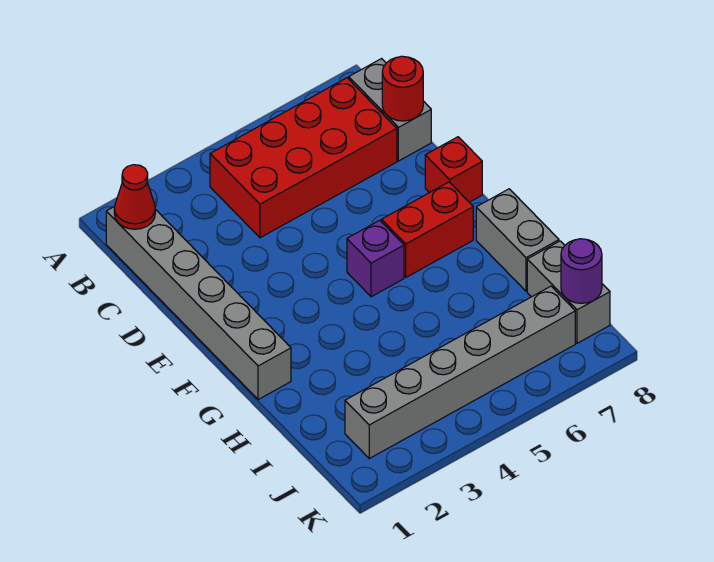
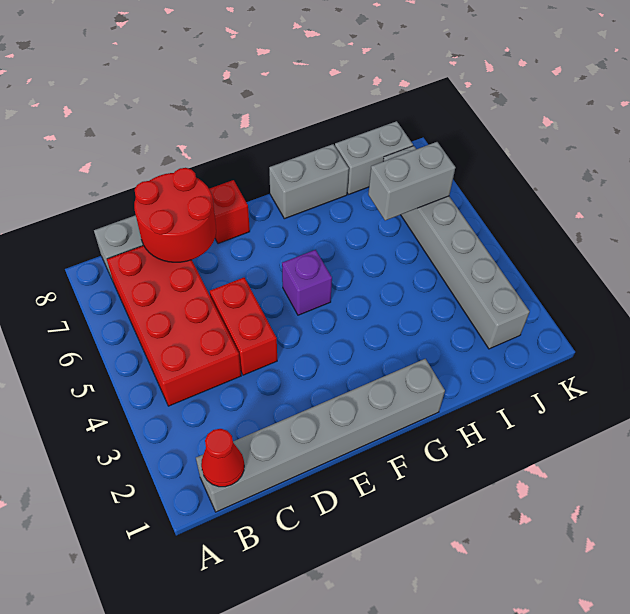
red 1x1 round brick [382,56,423,121] -> red 2x2 round brick [134,168,216,262]
red 1x2 brick [381,182,473,277] -> red 1x2 brick moved to [210,278,277,375]
none -> grey 1x2 brick [368,142,456,221]
purple 1x1 round brick [561,239,602,303] -> none

